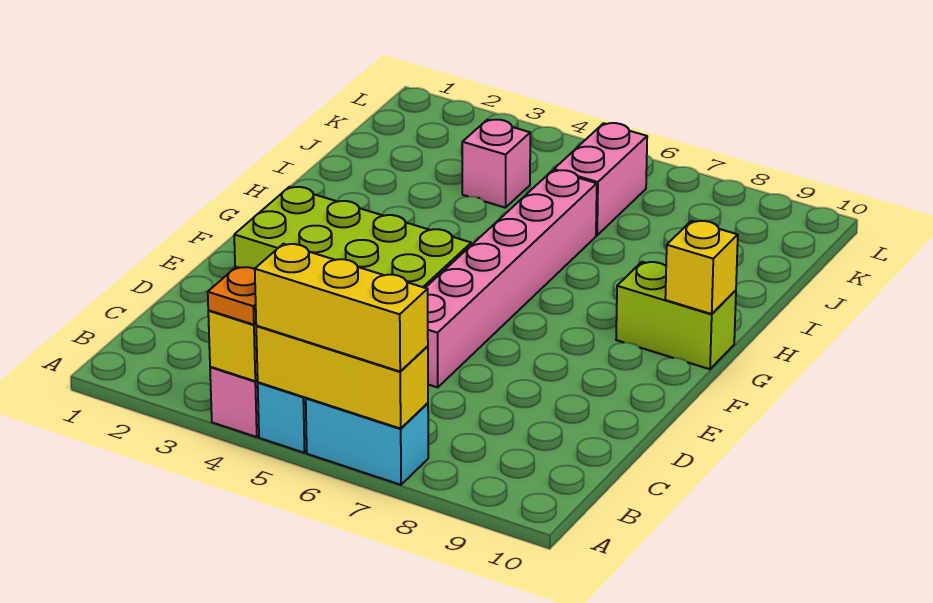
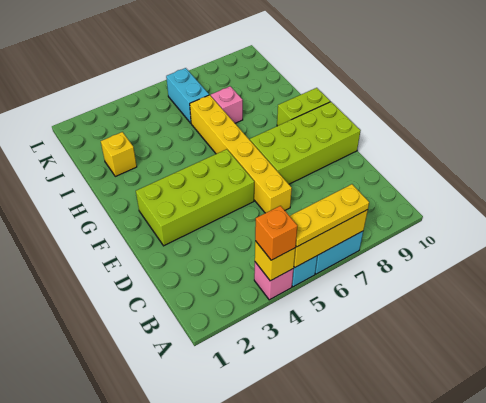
orange 1x1 plate [208,267,256,325] -> orange 1x1 brick [255,206,297,260]
yellow 1x3 brick [255,244,428,371] -> yellow 1x3 plate [290,184,369,247]
pink 1x6 brick [426,170,597,387] -> yellow 1x6 brick [190,95,292,213]
none -> lime 2x4 brick [250,102,361,184]
yellow 1x1 brick [665,221,738,314] -> yellow 1x1 brick moved to [101,132,137,176]
pink 1x1 brick [462,120,530,208] -> pink 1x1 brick moved to [211,86,243,123]
pink 1x2 brick [554,123,647,235] -> cyan 1x2 brick [166,68,209,123]

